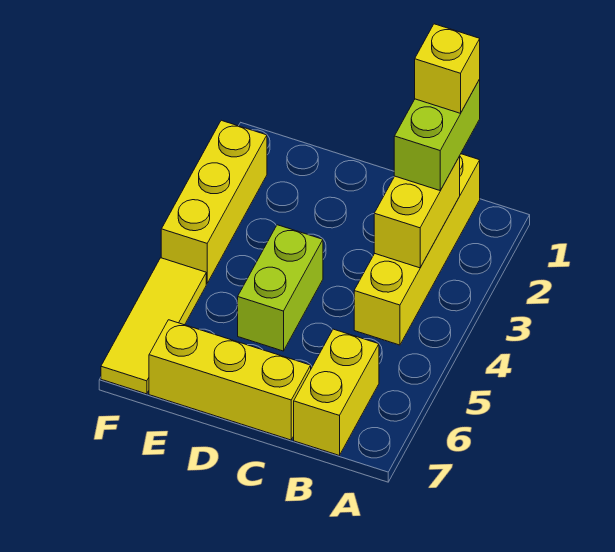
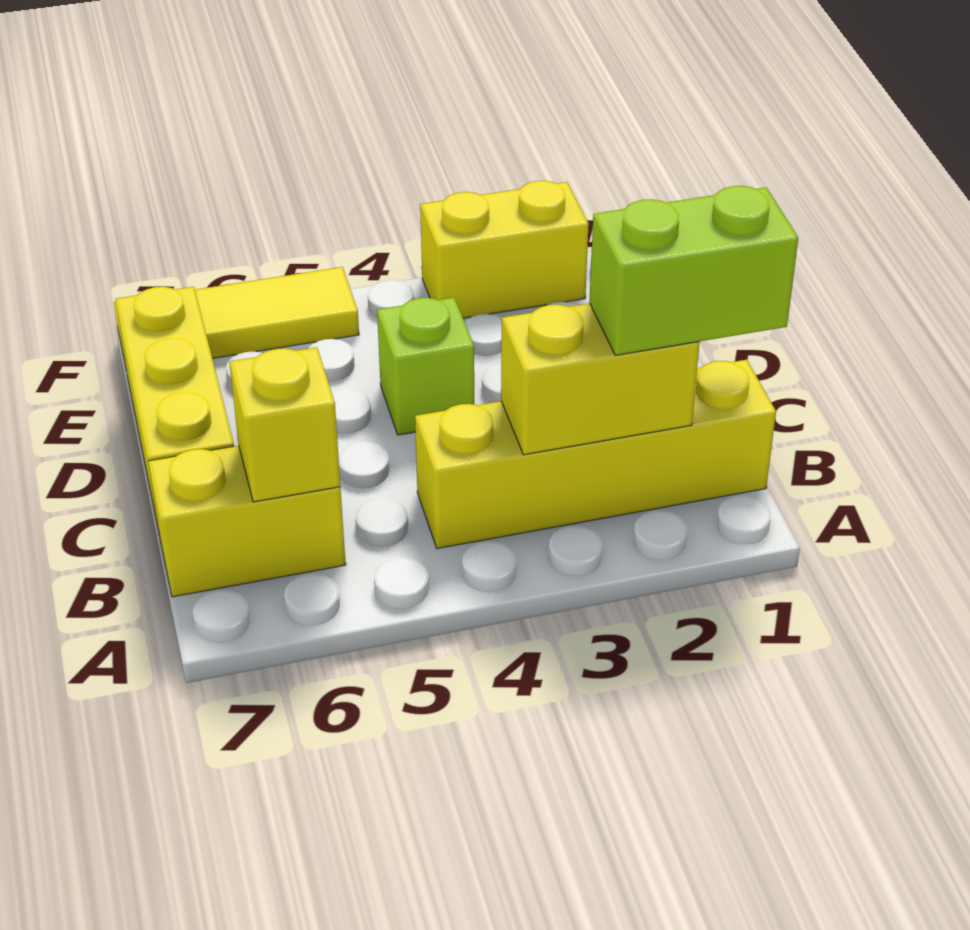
yellow 1x1 brick [415,24,480,113] -> yellow 1x1 brick moved to [230,347,340,502]
lime 1x2 brick [238,225,323,351] -> lime 1x1 brick [377,297,474,435]
yellow 1x3 brick [161,120,267,283] -> yellow 1x2 brick [420,181,589,318]

